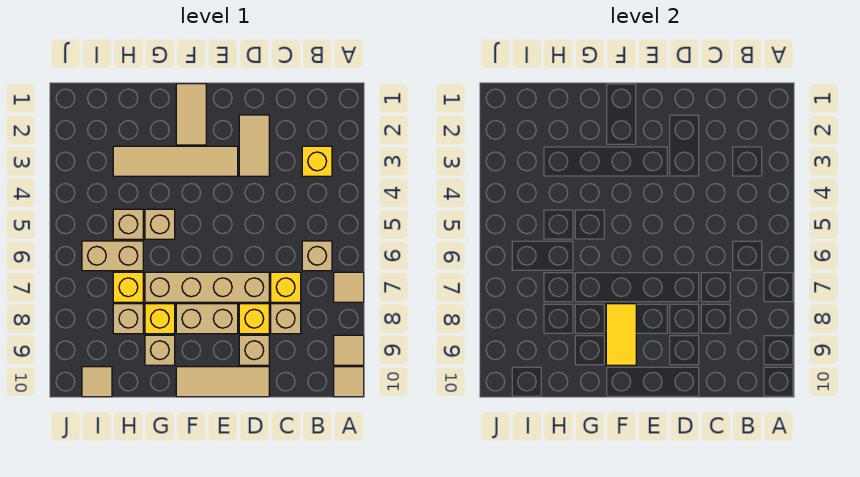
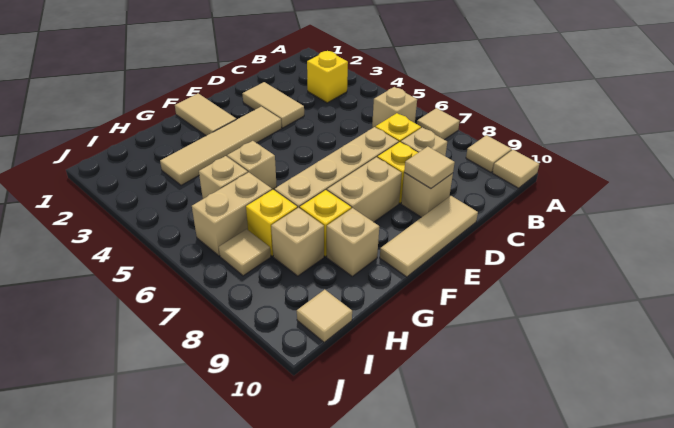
none -> tan 1x1 tile [404,147,455,189]
yellow 1x2 tile [606,304,636,365] -> none
none -> tan 1x1 tile [219,229,271,276]

